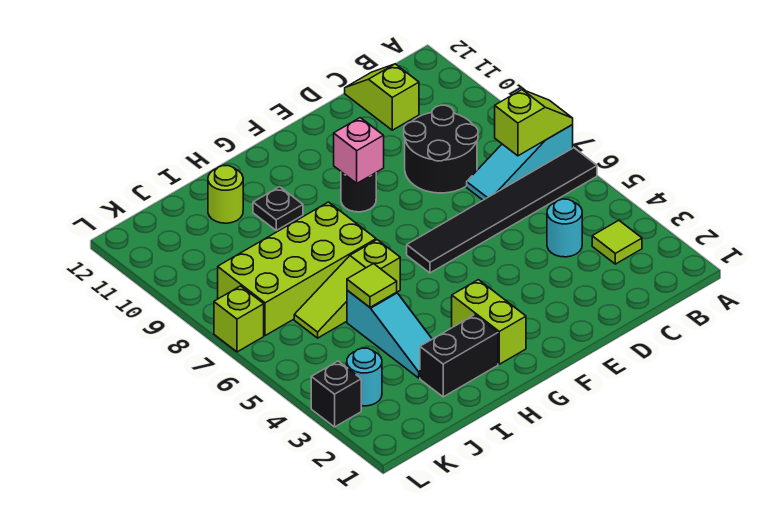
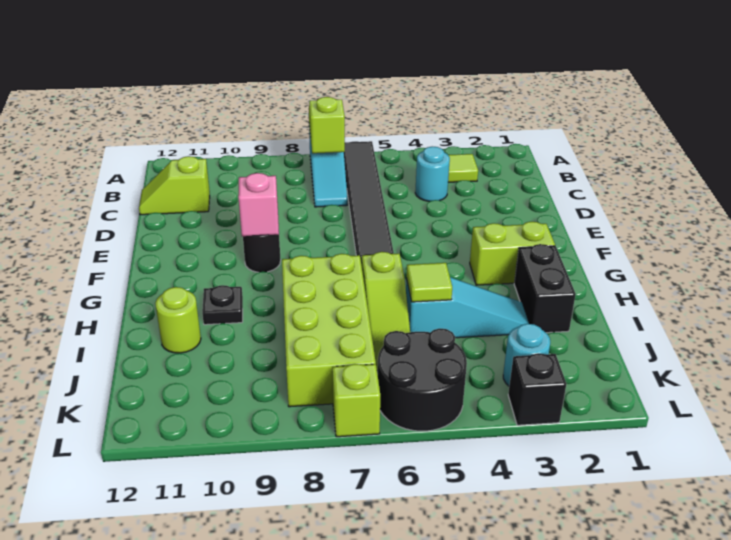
black 2x2 round brick [404,105,478,193] -> black 2x2 round brick moved to [378,329,467,431]

